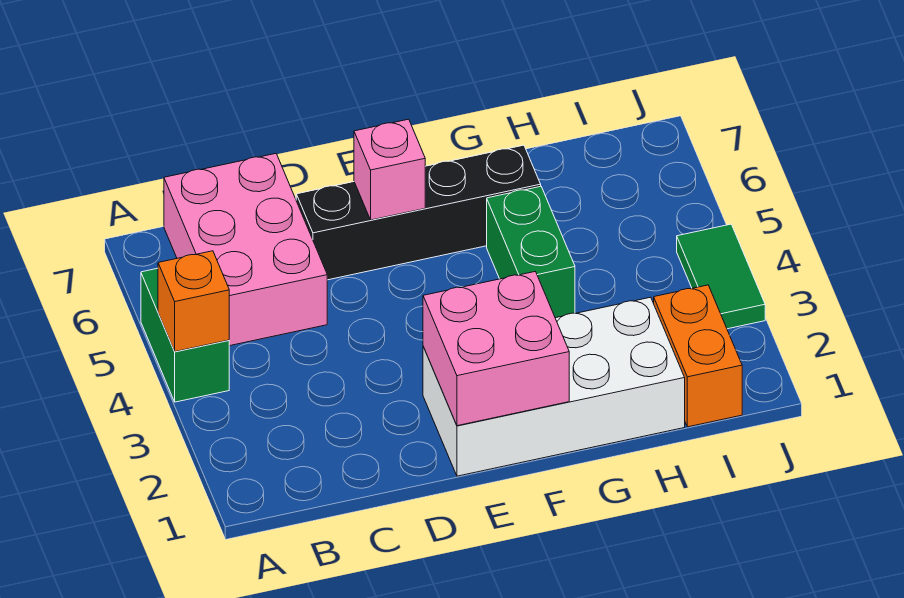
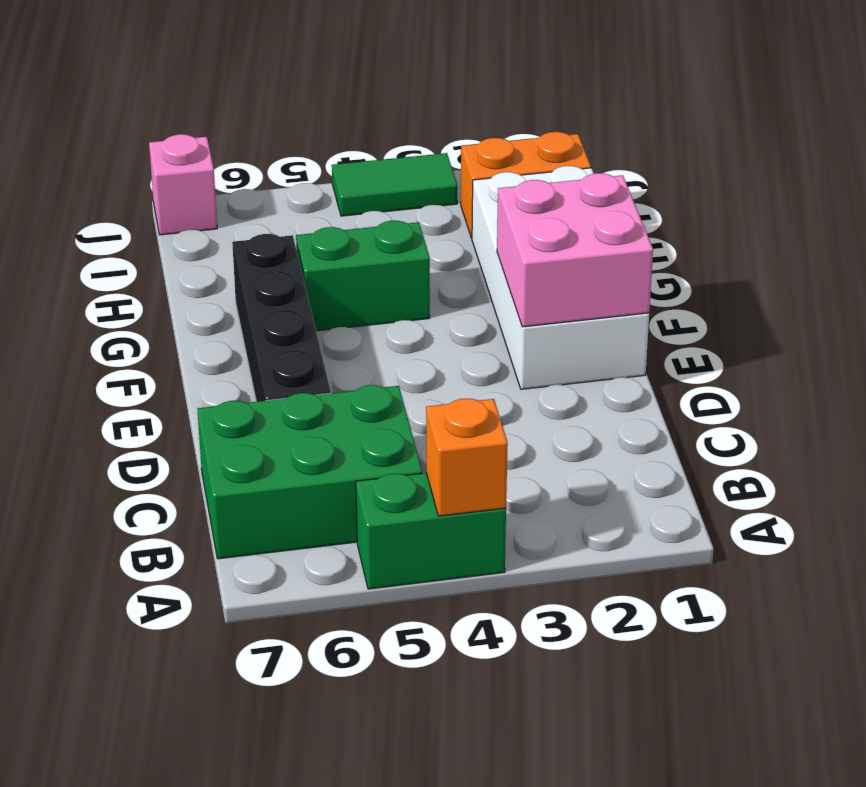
pink 2x3 brick [164,154,327,346] -> green 2x3 brick [197,385,422,559]
pink 1x1 brick [354,119,425,220] -> pink 1x1 brick moved to [149,134,217,235]

